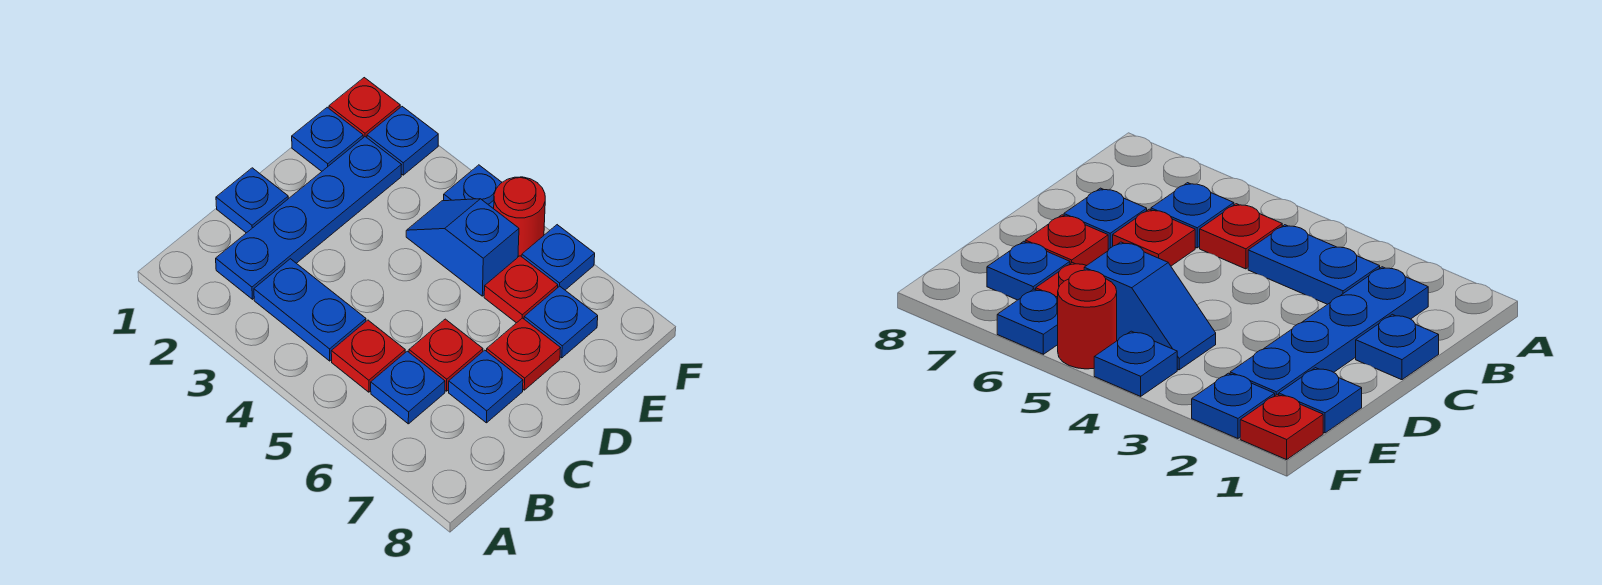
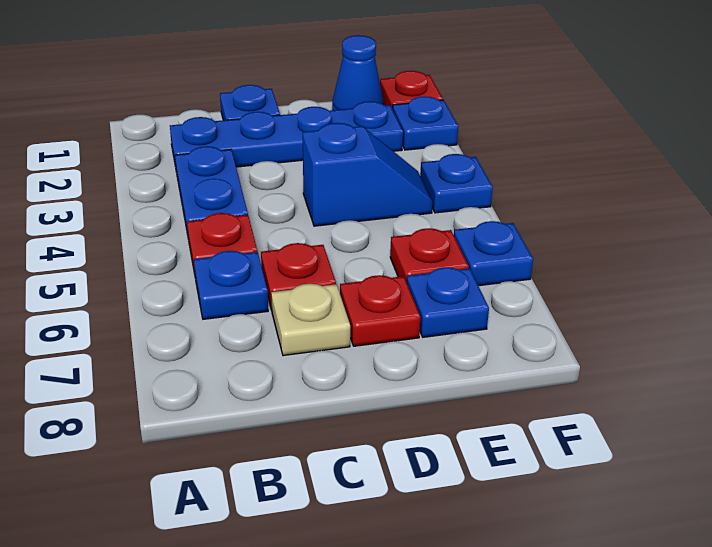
blue 1x1 plate [449,350,523,423] -> tan 1x1 plate [271,284,350,356]
blue 1x1 plate [292,107,363,171] -> blue 1x1 cone [332,35,384,110]
blue 1x2 slope [406,199,519,296] -> blue 1x2 slope turned to [303,123,433,226]
red 1x1 round brick [494,177,545,256] -> none

